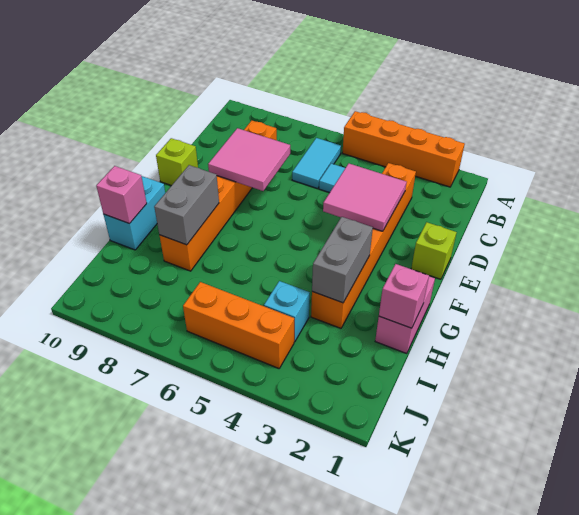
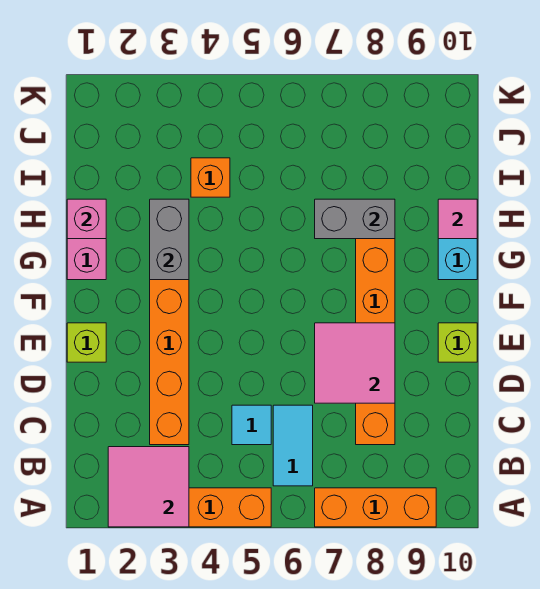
pink 2x2 tile [323,164,406,231] -> pink 2x2 tile moved to [108,447,189,527]
grey 1x2 brick [154,165,219,245] -> grey 1x2 brick turned to [315,199,395,239]
pink 1x1 brick [96,166,147,224] -> pink 1x1 tile [438,199,477,239]
cyan 1x1 brick [264,281,310,342] -> orange 1x1 brick [191,158,230,197]
orange 1x3 brick [183,282,294,368] -> orange 1x3 brick moved to [315,488,436,527]

